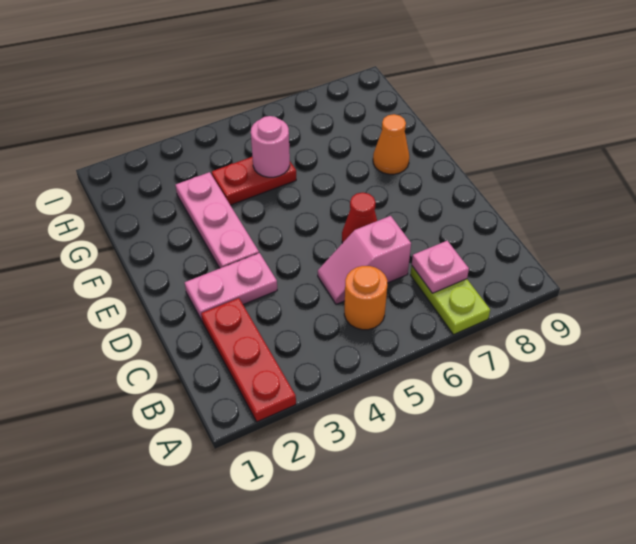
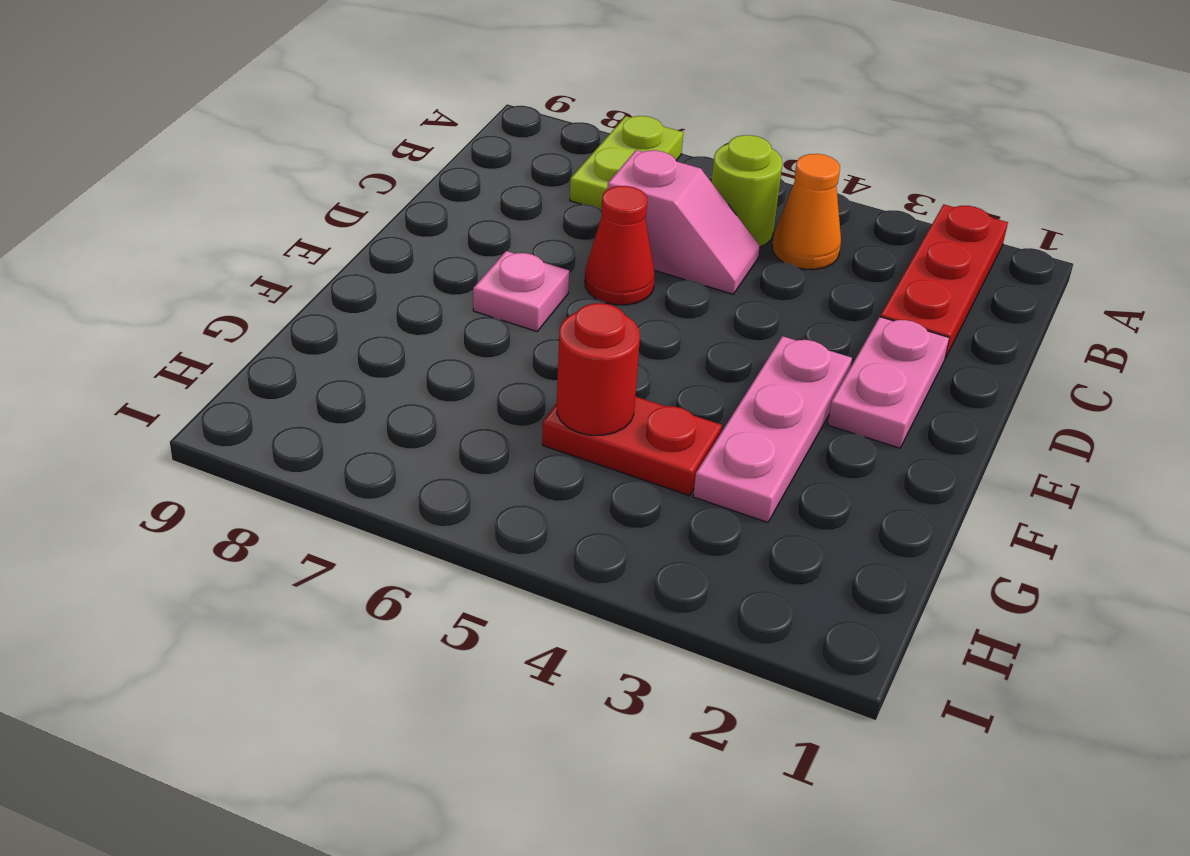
orange 1x1 round brick [344,266,387,330] -> lime 1x1 round brick [712,135,782,247]
pink 1x1 plate [412,241,469,293] -> pink 1x1 plate moved to [473,251,569,331]
pink 1x2 plate [185,253,277,320] -> pink 1x2 plate turned to [828,317,949,448]
orange 1x1 cone [373,114,409,174] -> orange 1x1 cone moved to [772,154,841,269]
pink 1x1 round brick [251,116,290,177] -> red 1x1 round brick [557,303,640,435]

